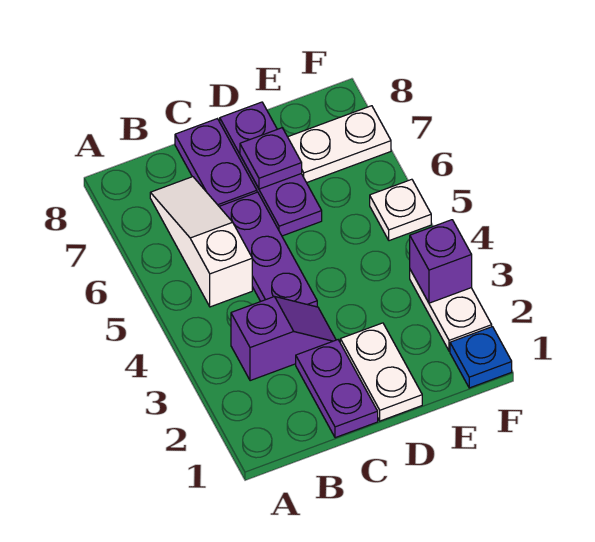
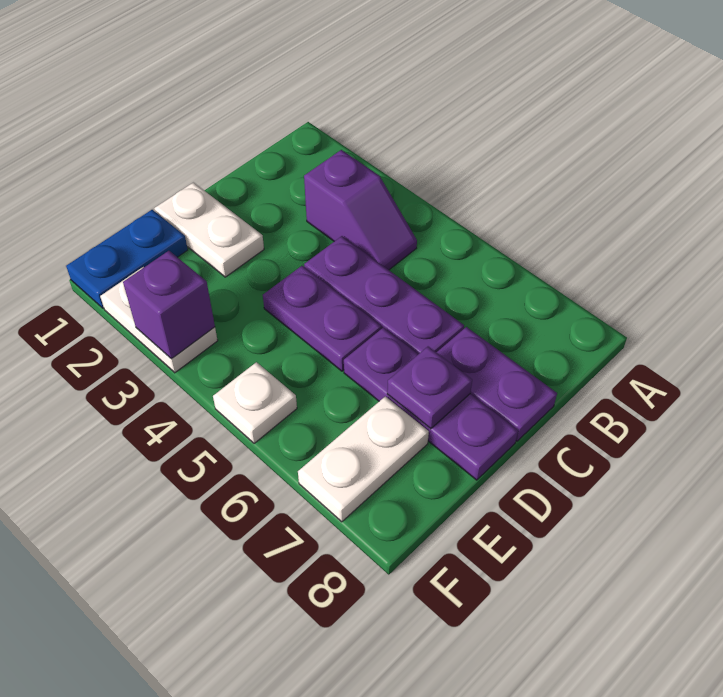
purple 1x2 slope [231,297,336,381] -> purple 1x2 slope turned to [304,150,417,270]
white 1x3 slope [150,177,252,307] -> none
purple 1x2 plate [296,340,378,438] -> purple 1x2 plate moved to [263,266,381,371]
blue 1x1 plate [450,327,512,388] -> blue 1x2 plate [66,210,188,308]

